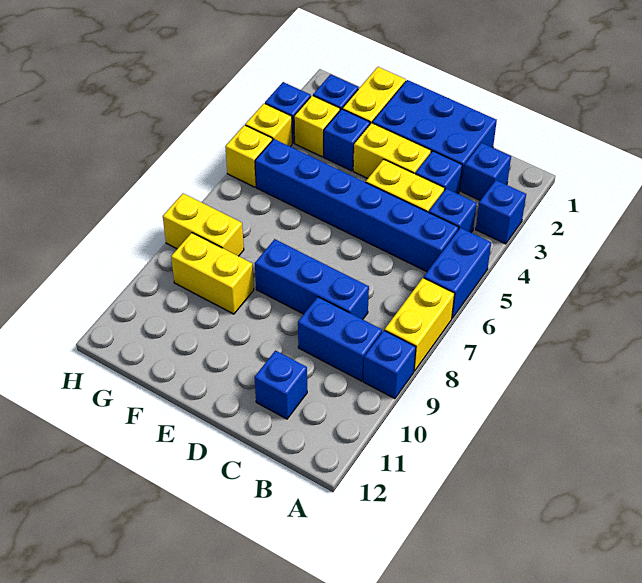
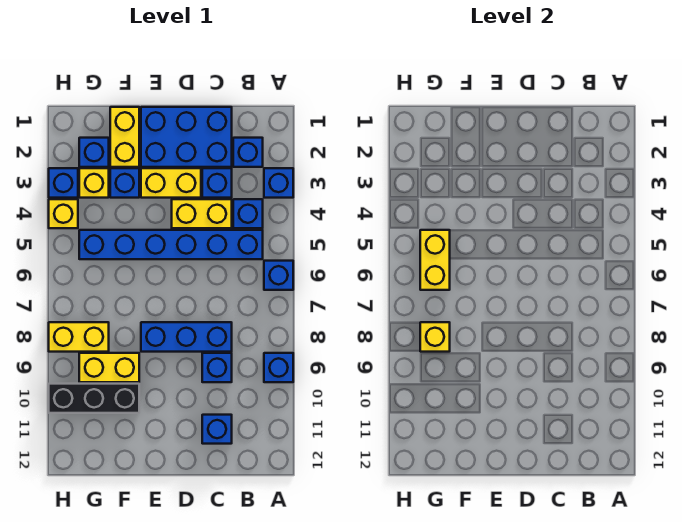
blue 1x2 brick [424,228,491,318] -> blue 1x1 brick [264,261,293,290]
yellow 1x2 brick [385,278,455,371] -> yellow 1x2 brick moved to [420,230,450,290]
blue 1x2 brick [298,297,382,381] -> blue 1x1 brick [202,353,232,382]
none -> black 1x3 brick [49,384,139,413]
yellow 1x1 brick [225,125,272,187] -> yellow 1x1 brick moved to [420,322,450,352]

